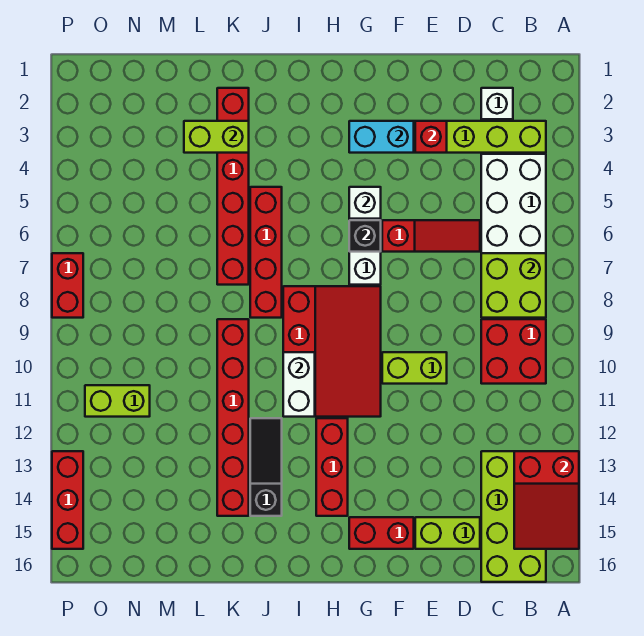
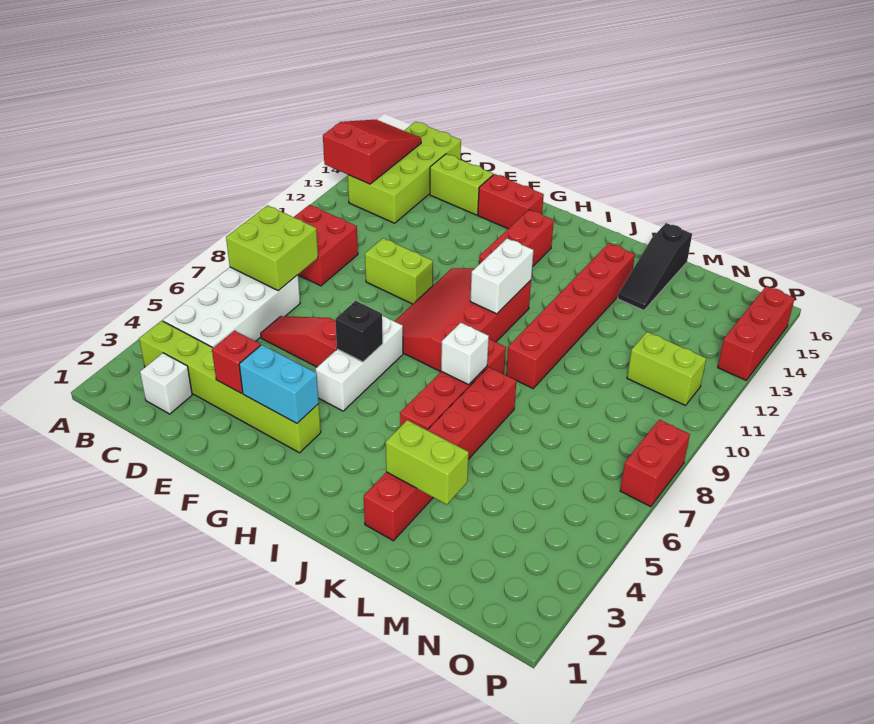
white 1x1 brick [349,187,381,219] -> white 1x1 brick moved to [441,323,489,385]
black 1x3 slope [250,418,282,516] -> black 1x3 slope moved to [618,223,692,310]

